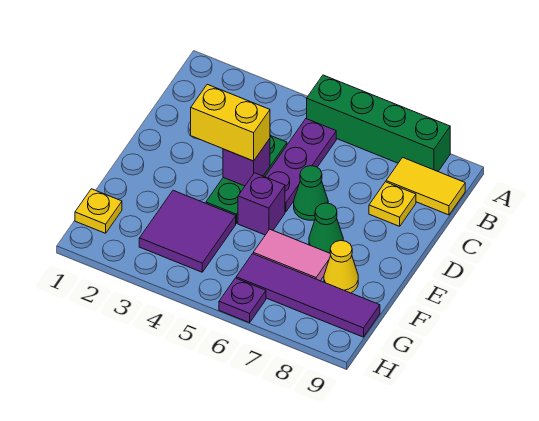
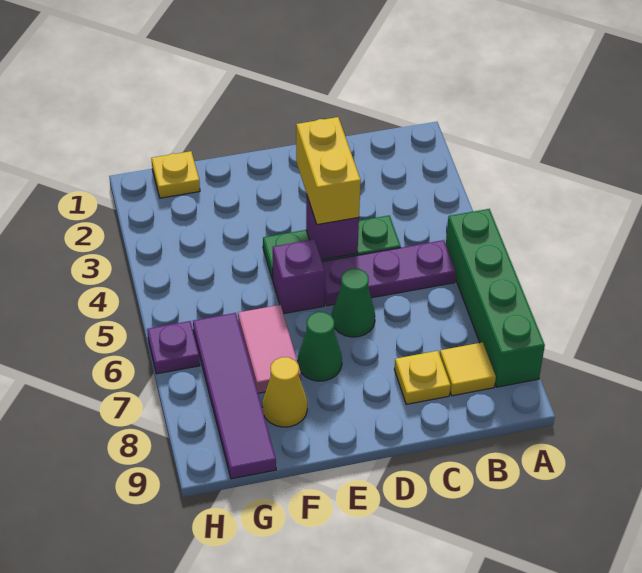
yellow 1x2 tile [386,157,465,215] -> yellow 1x1 tile [440,342,496,396]
purple 2x2 tile [139,190,236,272] -> none

